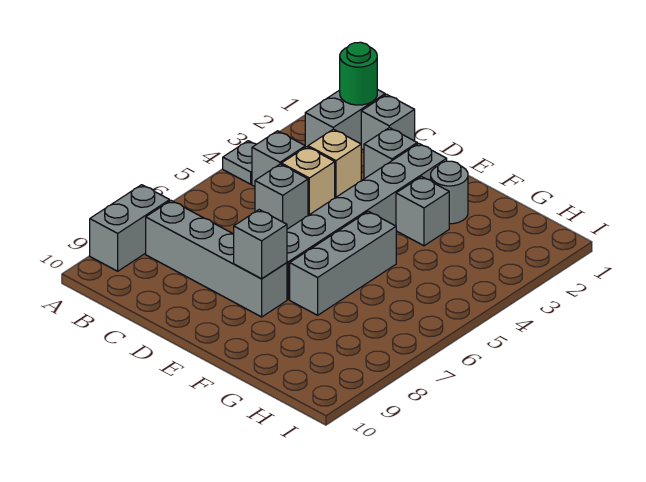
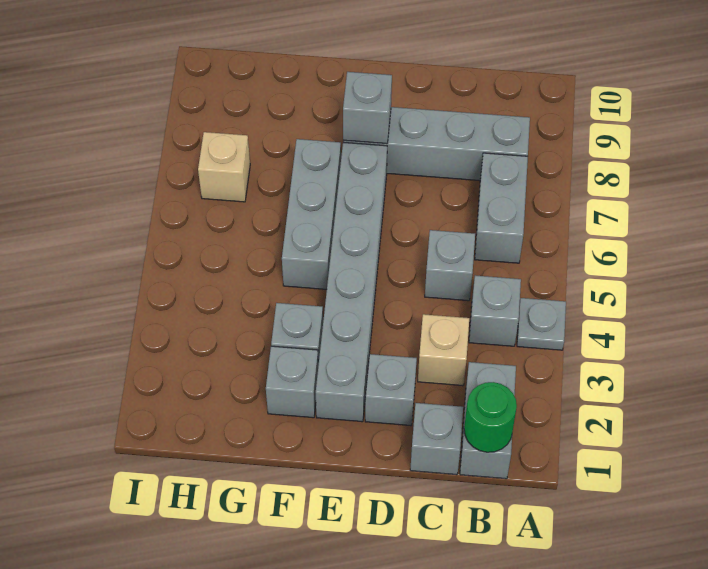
grey 1x2 brick [90,185,170,271] -> grey 1x2 brick moved to [475,153,528,263]
tan 1x1 brick [281,147,335,215] -> tan 1x1 brick moved to [198,132,250,202]
grey 1x1 round brick [431,161,468,224] -> grey 1x1 brick [266,346,318,418]

